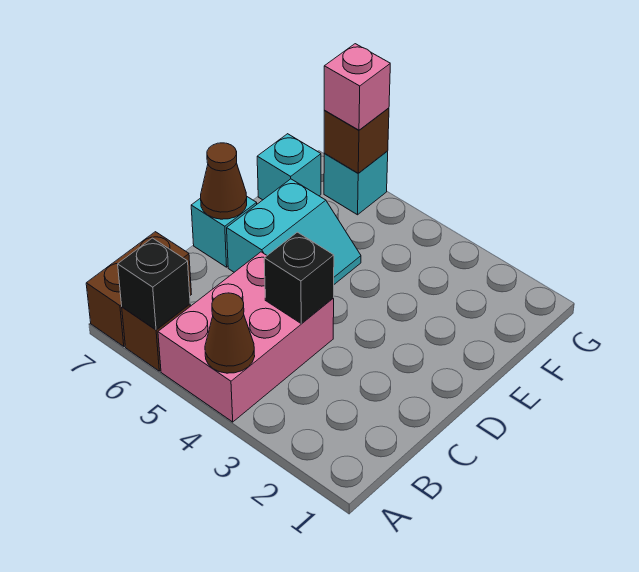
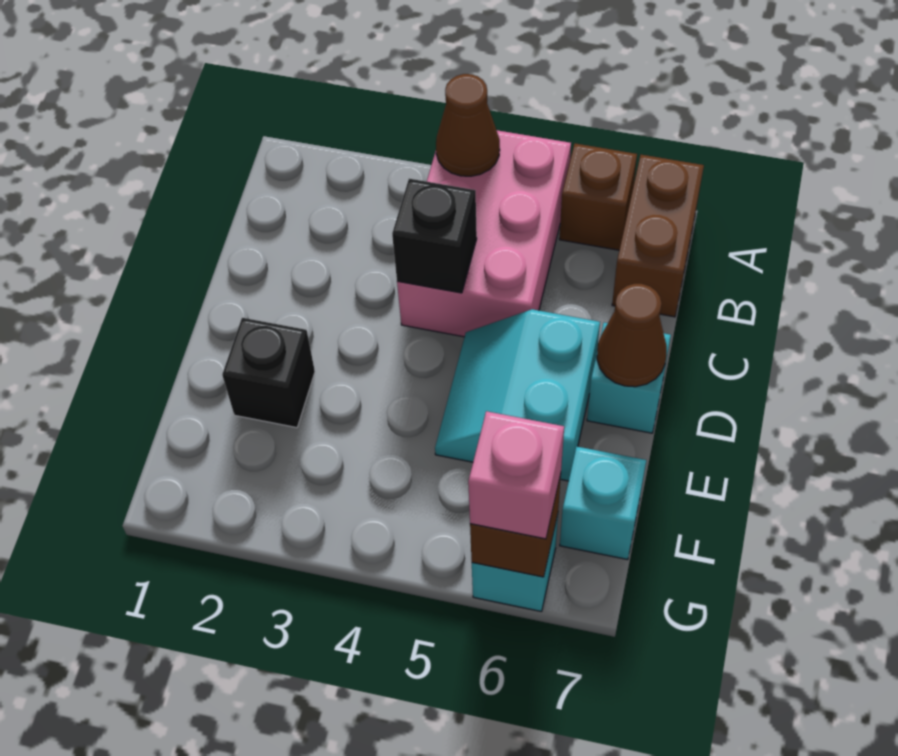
black 1x1 brick [118,238,190,330] -> black 1x1 brick moved to [222,318,315,428]

